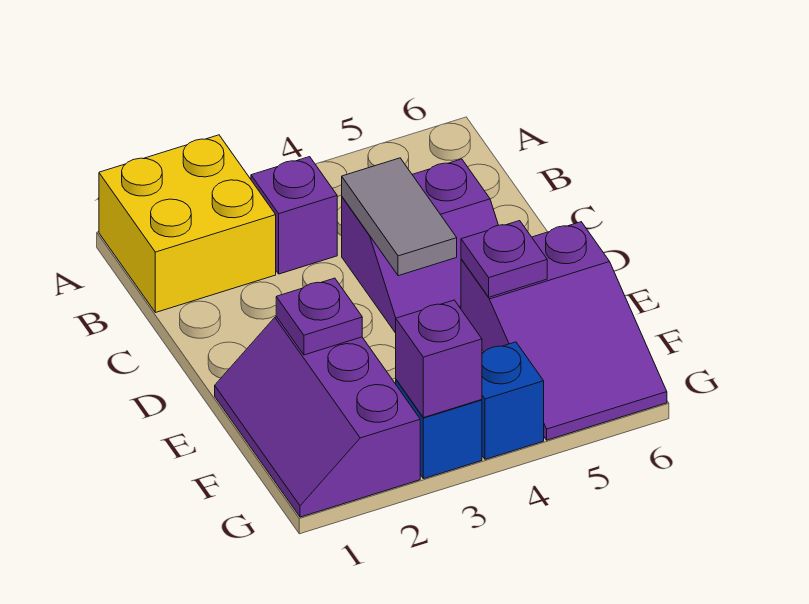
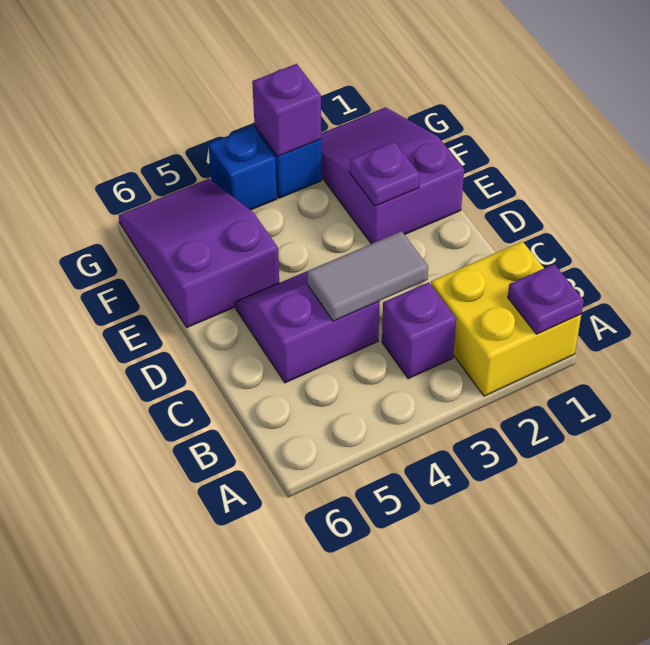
grey 1x2 tile [342,158,457,276] -> grey 1x2 tile turned to [307,231,428,321]
purple 2x3 slope [215,317,420,517] -> purple 2x3 slope turned to [321,107,464,244]
purple 1x1 plate [461,221,547,297] -> purple 1x1 plate moved to [508,264,584,334]

